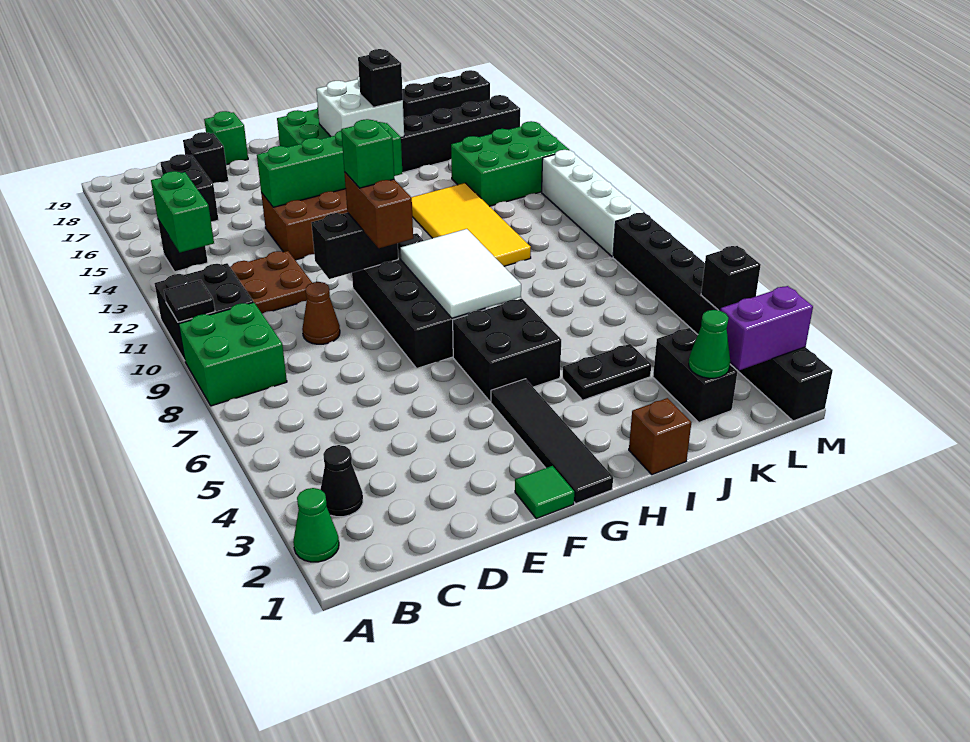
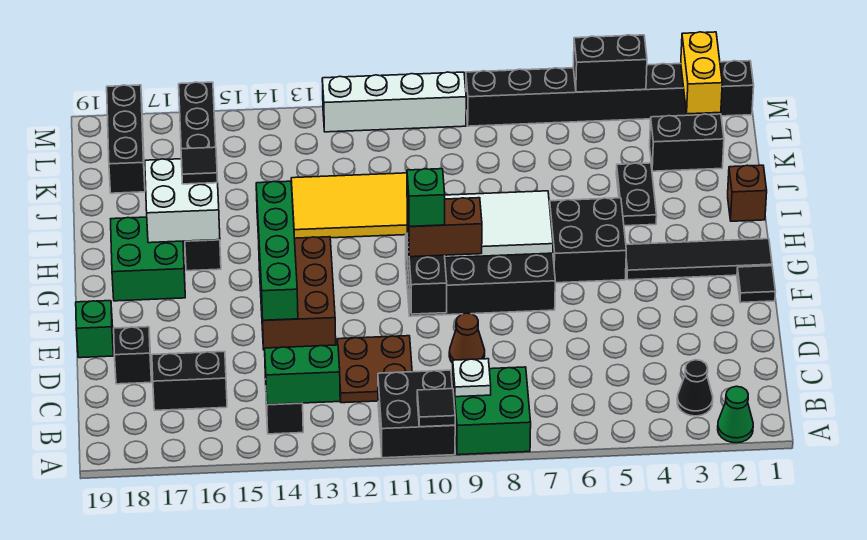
none -> white 1x1 plate [453,359,491,397]
green 1x1 tile [515,466,574,519] -> black 1x1 tile [737,266,775,303]
black 1x1 brick [358,49,403,107] -> black 1x1 tile [181,147,218,184]
green 1x1 cone [689,310,730,378] -> none
green 2x3 brick [451,121,569,206] -> none
purple 1x2 brick [720,286,813,370] -> yellow 1x2 brick [681,32,722,114]
black 1x1 brick [701,246,761,311] -> black 1x2 brick [573,35,647,92]

